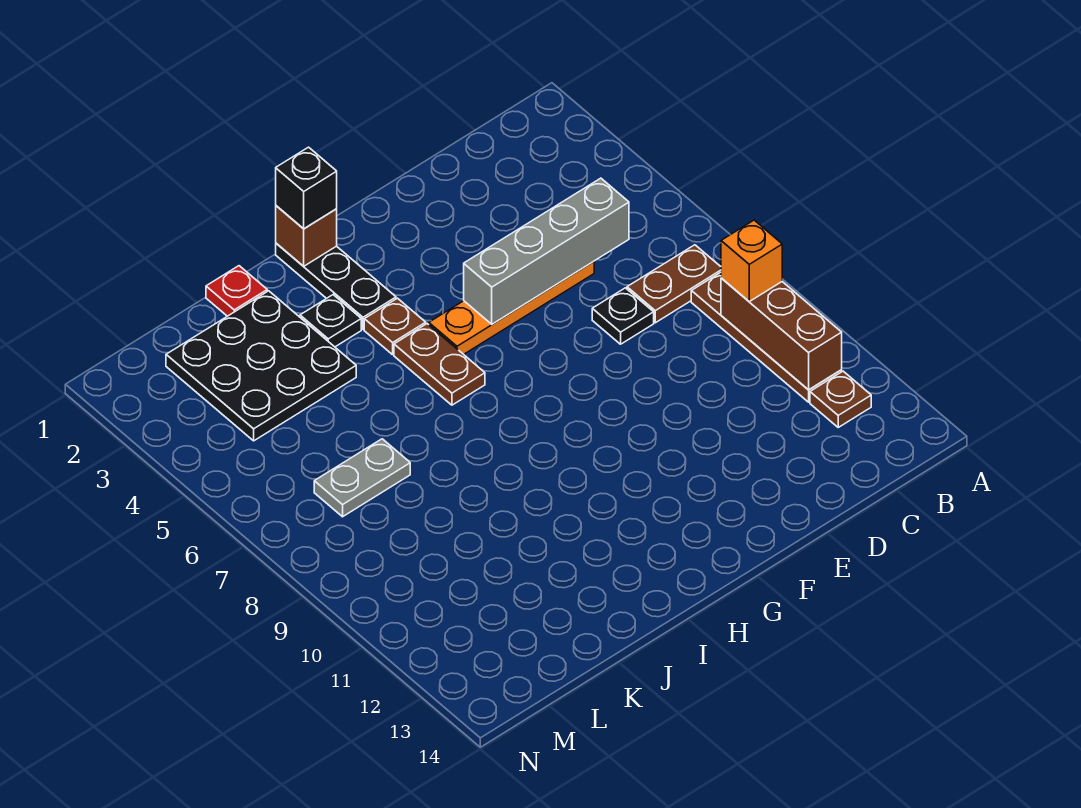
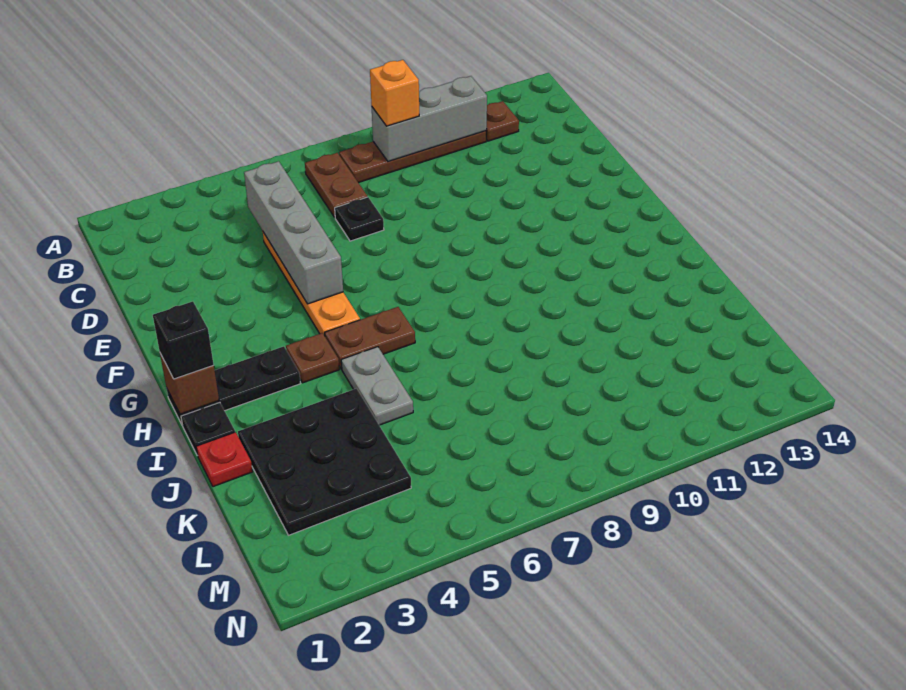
brown 1x3 brick [721,278,842,390] -> grey 1x3 brick [372,76,487,162]
black 1x1 plate [300,295,361,347] -> black 1x1 plate moved to [181,403,235,456]
grey 1x2 plate [314,439,410,517] -> grey 1x2 plate moved to [341,347,413,425]

